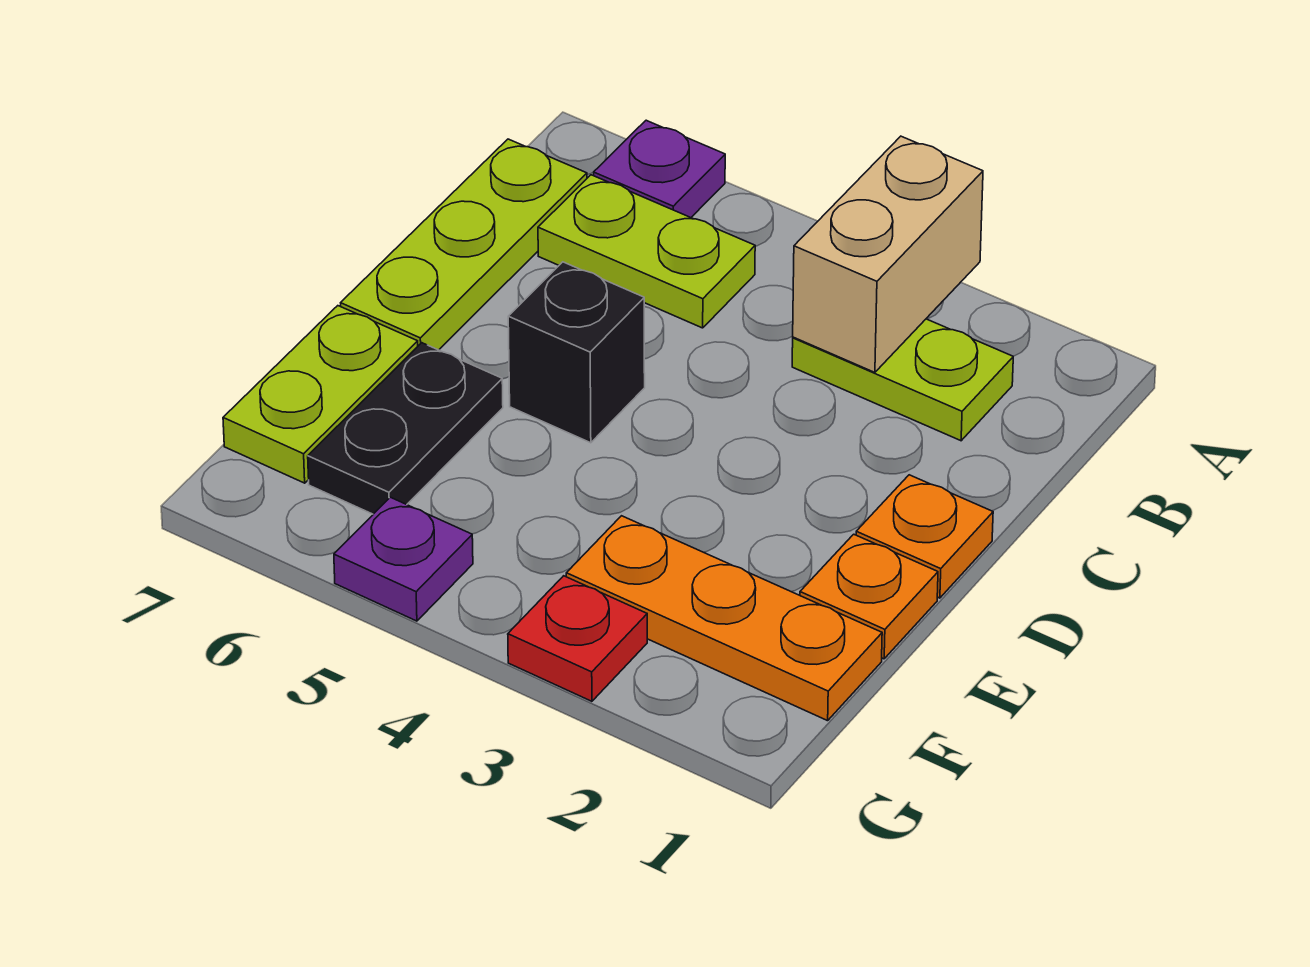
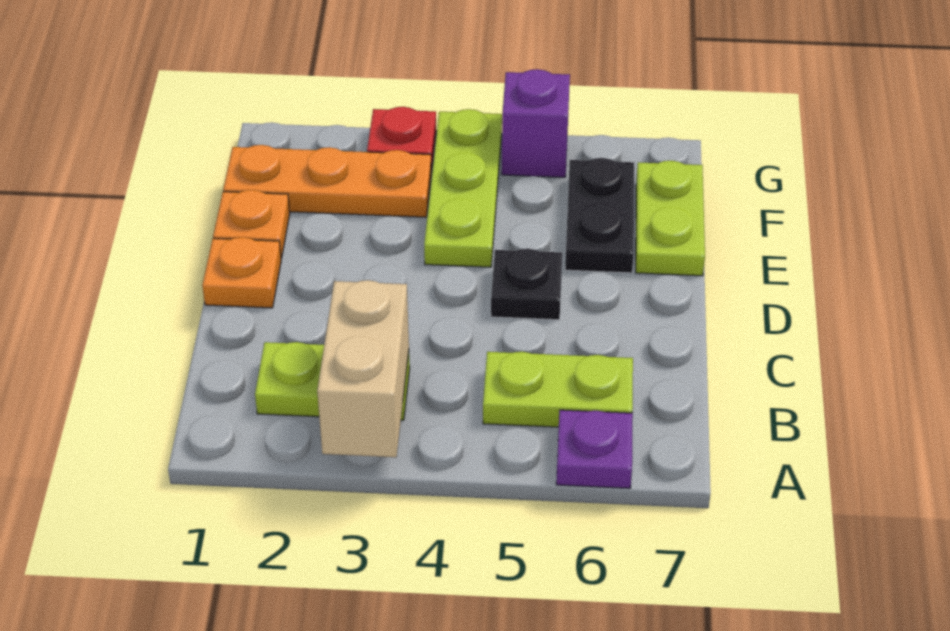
lime 1x3 plate [341,139,587,350] -> lime 1x3 plate moved to [424,109,502,267]
black 1x1 brick [508,262,645,443] -> black 1x1 plate [491,249,562,320]
purple 1x1 plate [334,497,473,621] -> purple 1x1 brick [502,69,570,177]

